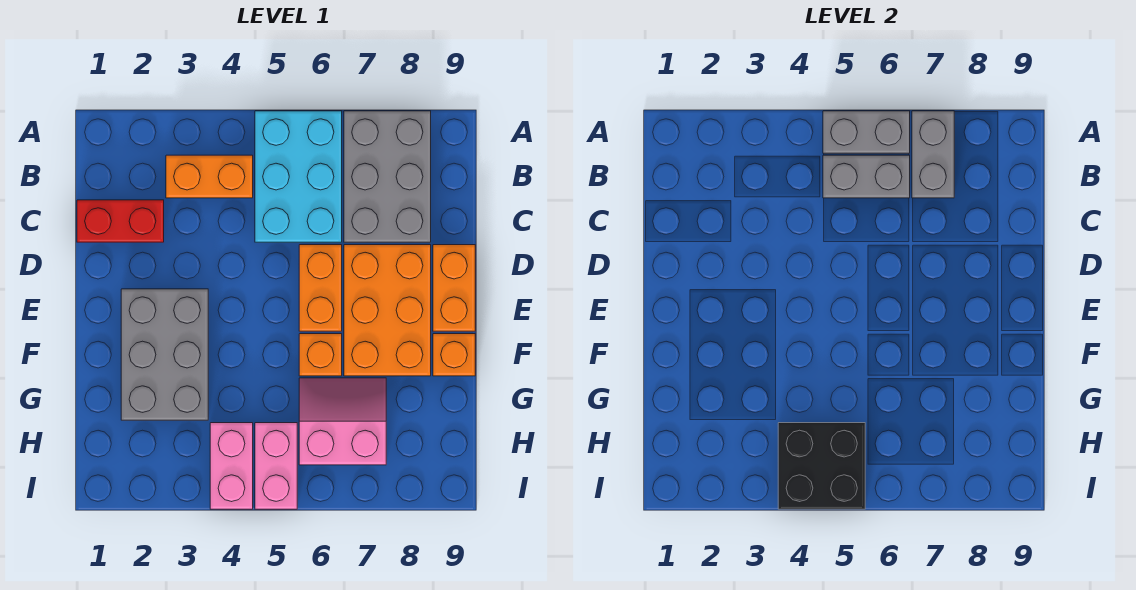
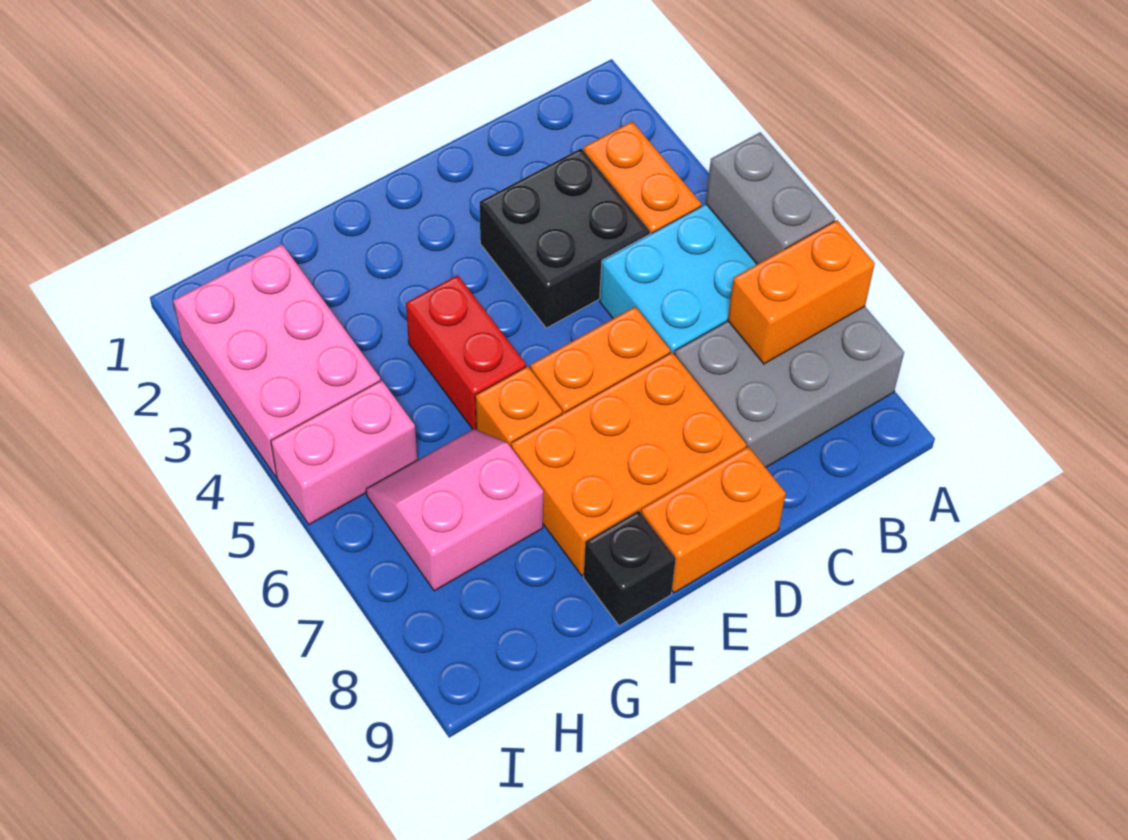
grey 1x2 brick [912,111,954,198] -> orange 1x2 brick [728,220,875,364]
grey 1x2 brick [823,155,910,198] -> none
red 1x2 brick [77,200,164,242] -> red 1x2 brick moved to [406,275,526,430]
grey 2x3 brick [121,289,208,420] -> none
orange 1x1 brick [433,334,475,376] -> black 1x1 brick [584,511,676,626]
pink 2x2 slope [299,378,386,465] -> pink 2x2 slope turned to [366,429,543,591]
pink 1x2 brick [210,423,253,509] -> pink 2x3 brick [173,244,380,477]
black 2x2 brick [778,423,865,509] -> black 2x2 brick moved to [480,148,650,328]

